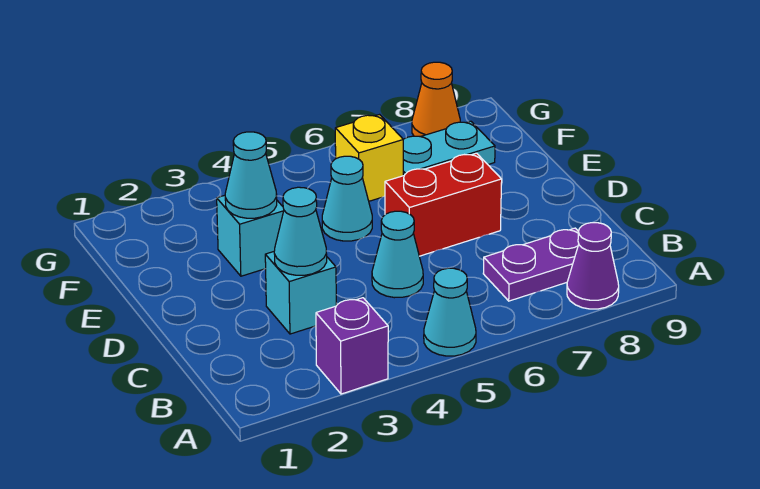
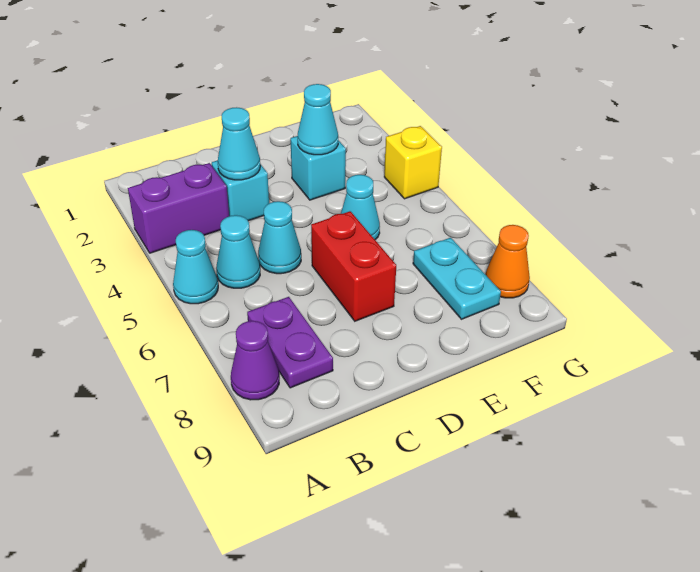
purple 1x1 brick [316,298,388,394] -> purple 1x2 brick [128,163,229,253]
none -> cyan 1x1 cone [216,215,260,288]
yellow 1x1 brick [335,115,403,201] -> yellow 1x1 brick moved to [384,126,442,199]

